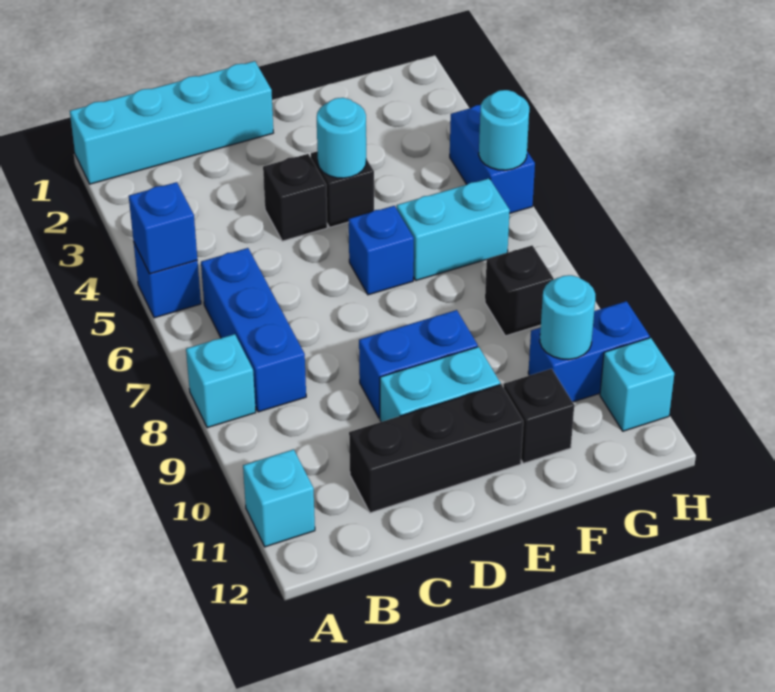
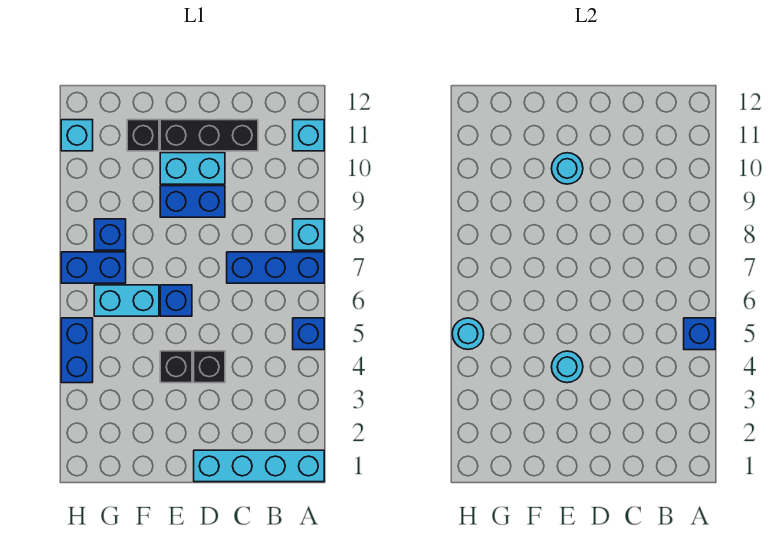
blue 1x3 brick [201,248,306,412] -> blue 1x3 brick turned to [227,252,324,283]
black 1x1 brick [485,246,554,336] -> blue 1x1 brick [94,219,126,250]
blue 1x2 brick [528,301,650,402] -> blue 1x2 brick moved to [61,252,126,283]
cyan 1x1 round brick [540,275,595,360] -> cyan 1x1 round brick moved to [552,153,583,184]

